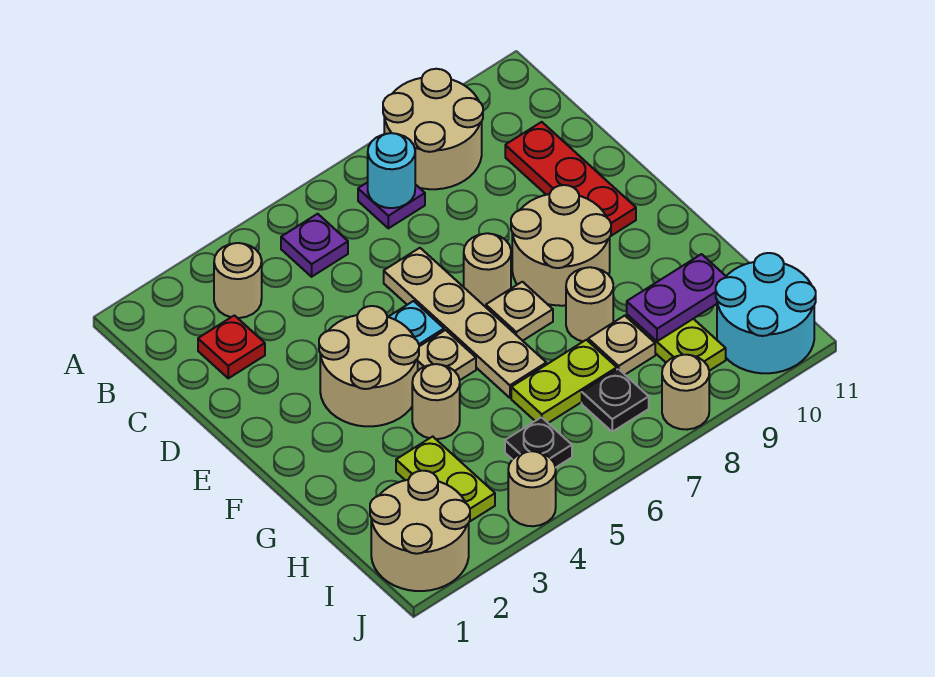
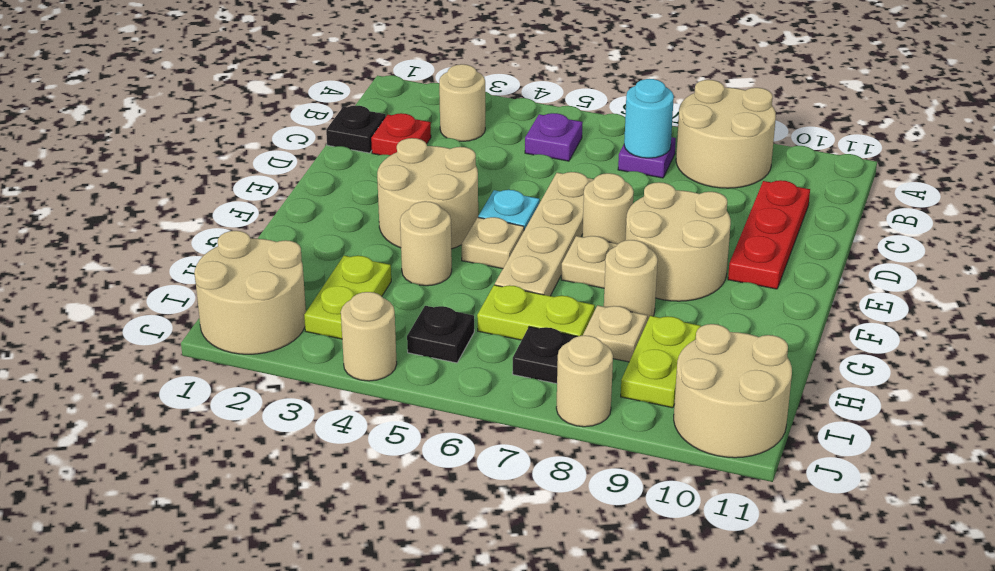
none -> black 1x1 plate [326,106,386,153]
purple 1x2 plate [627,254,726,341] -> none
cyan 2x2 round brick [716,253,816,373] -> tan 2x2 round brick [674,324,792,458]

